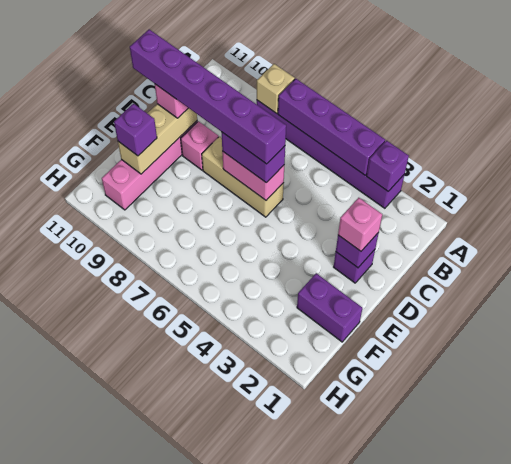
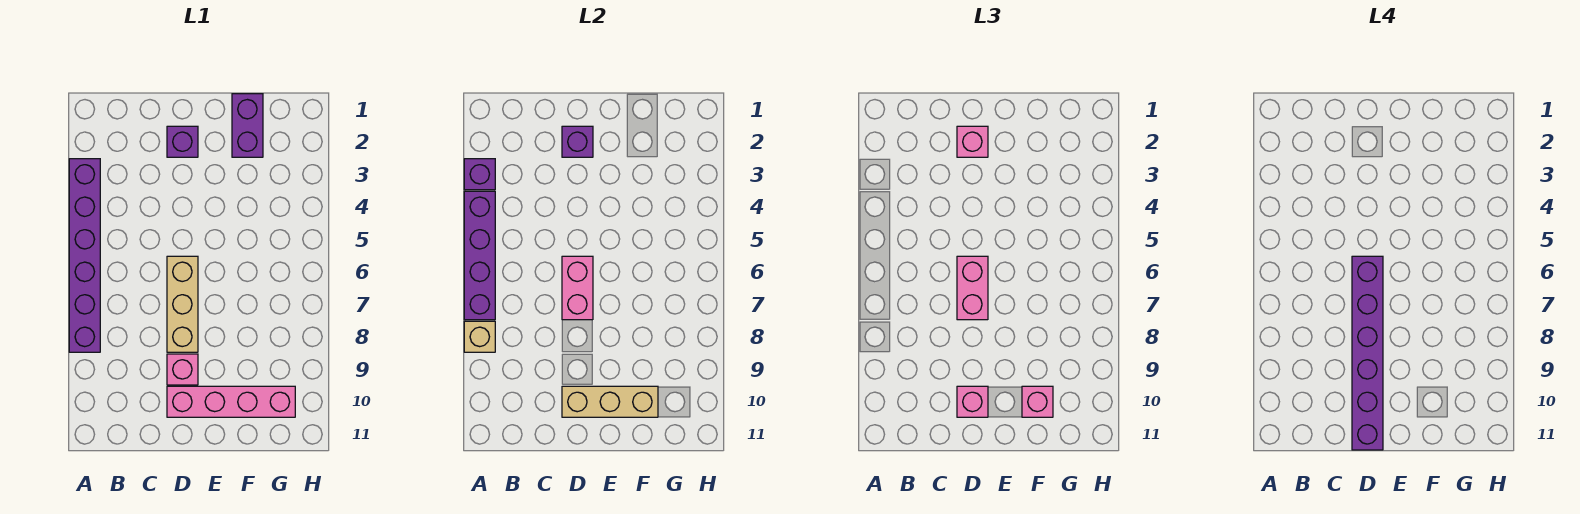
purple 1x2 brick [222,132,285,183] -> pink 1x2 brick [957,256,988,320]
purple 1x1 brick [114,104,157,156] -> pink 1x1 brick [1022,386,1053,417]

